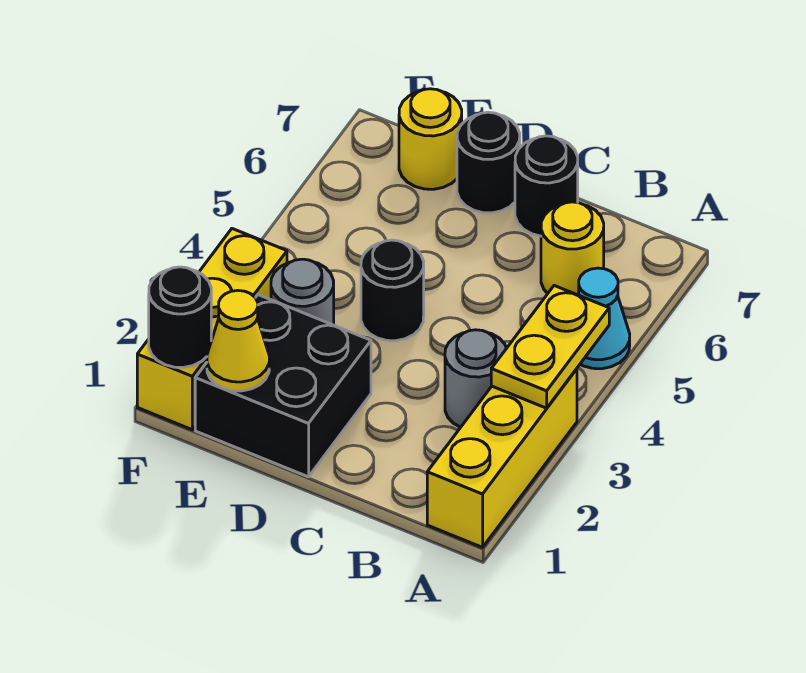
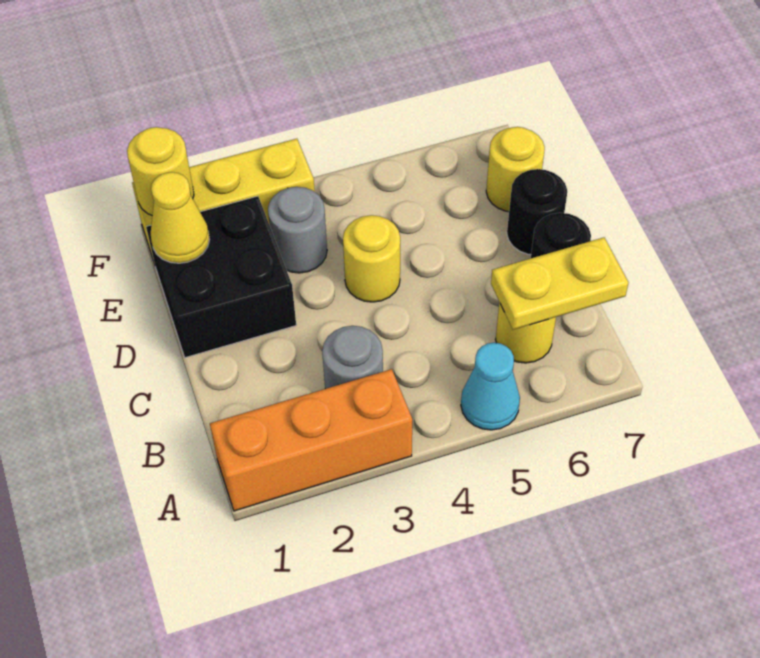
yellow 1x3 brick [427,369,577,547] -> orange 1x3 brick [210,369,412,511]
yellow 1x2 plate [491,286,609,408] -> yellow 1x2 plate moved to [491,237,628,330]
black 1x1 round brick [361,240,424,341] -> yellow 1x1 round brick [343,215,400,302]
black 1x1 round brick [149,267,211,367] -> yellow 1x1 round brick [127,127,194,216]

